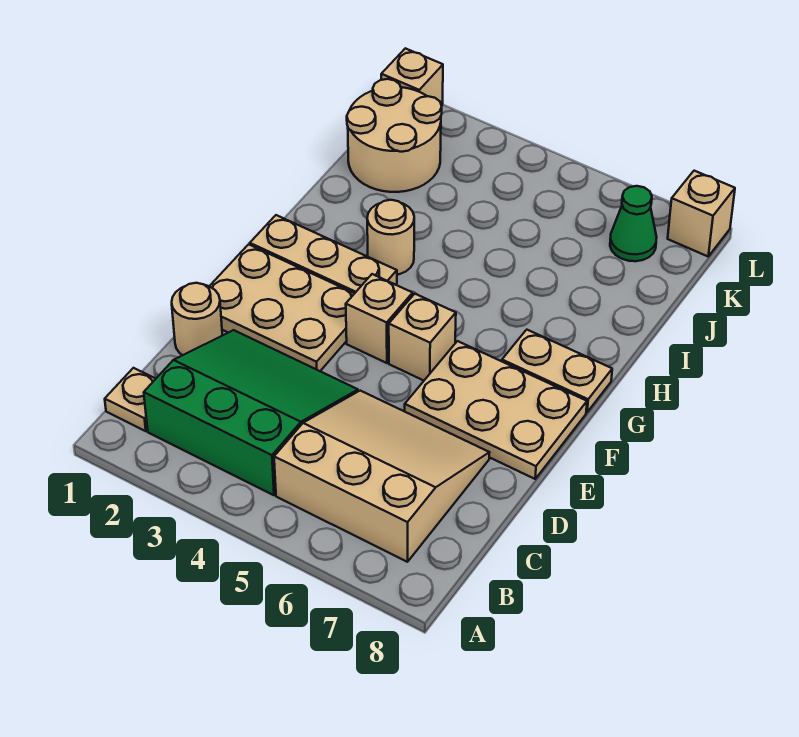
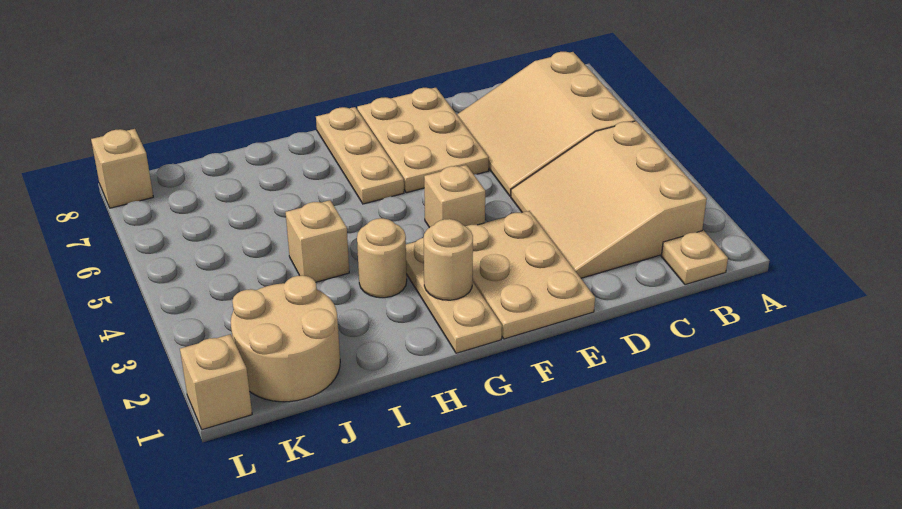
green 3x3 slope [144,330,358,495] -> tan 3x3 slope [511,121,707,278]
tan 1x1 round brick [172,283,222,355] -> tan 1x1 round brick moved to [424,219,473,300]
tan 1x1 brick [389,294,456,380] -> tan 1x1 brick moved to [286,200,349,282]
tan 1x2 plate [502,330,612,412] -> tan 1x3 plate [316,107,404,204]
green 1x1 cone [610,186,657,261] -> none

